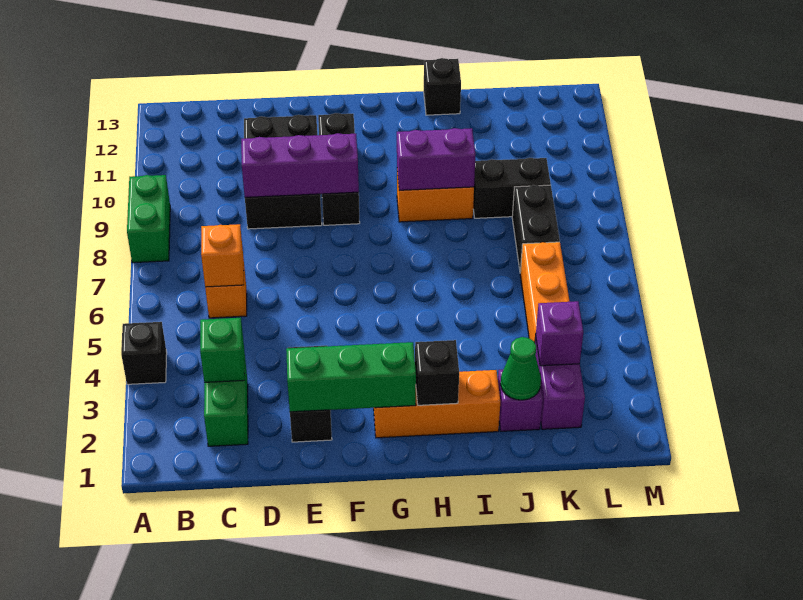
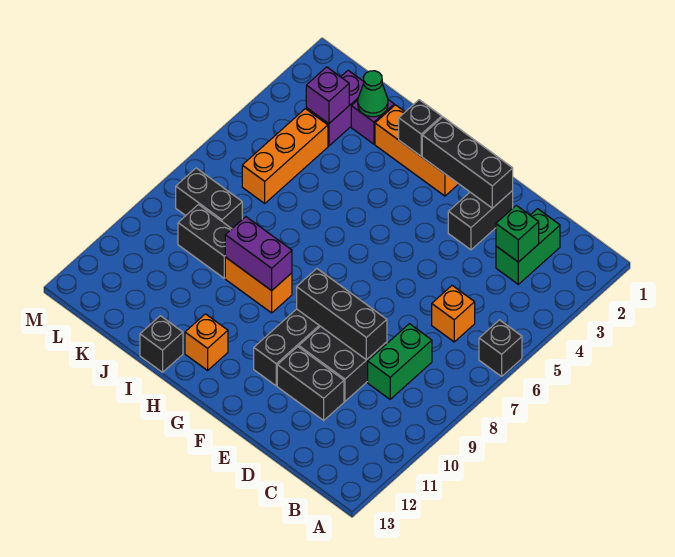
black 1x1 brick [121,322,167,384] -> black 1x1 brick moved to [479,320,522,376]
green 1x2 brick [127,175,170,263] -> green 1x2 brick moved to [368,324,432,399]
orange 1x1 brick [201,224,244,287] -> orange 1x1 brick moved to [185,314,228,370]
purple 1x3 brick [241,133,359,197] -> black 1x3 brick [297,269,387,360]
green 1x3 brick [286,342,416,412] -> black 1x3 brick [422,117,513,208]
black 1x2 brick [512,185,560,271] -> black 1x2 brick turned to [176,168,242,228]

